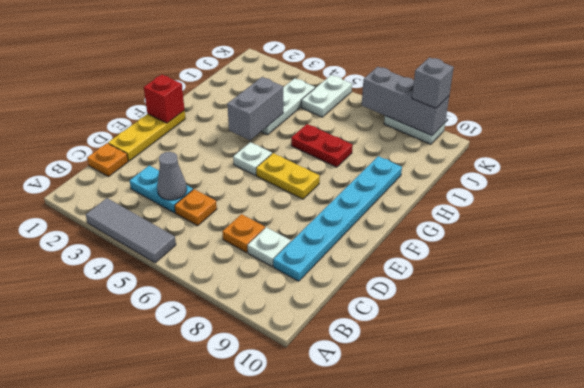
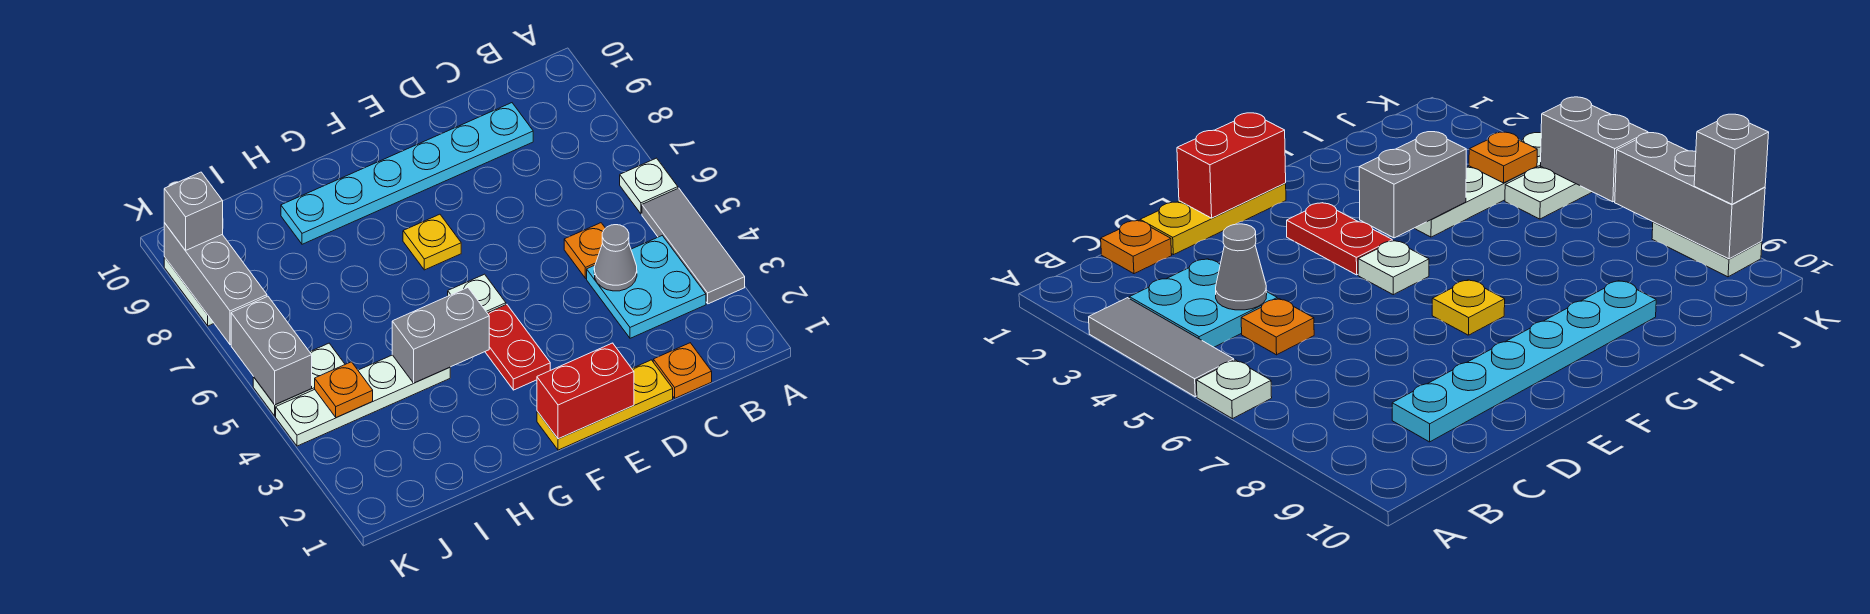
cyan 1x2 plate [130,165,193,213] -> cyan 2x2 plate [587,236,706,338]
orange 1x1 plate [222,214,265,253] -> orange 1x1 plate moved to [315,362,373,418]
white 1x1 plate [247,227,291,267] -> white 1x1 plate moved to [620,158,678,214]
red 1x1 brick [144,75,185,123] -> red 1x2 brick [537,343,634,439]
yellow 1x2 plate [256,153,320,199] -> yellow 1x1 plate [403,214,461,270]
white 1x3 plate [261,78,315,135] -> white 1x4 plate [276,355,450,446]
red 1x2 plate [291,124,353,167] -> red 1x2 plate moved to [485,304,550,390]
none -> grey 1x2 brick [231,296,312,405]

